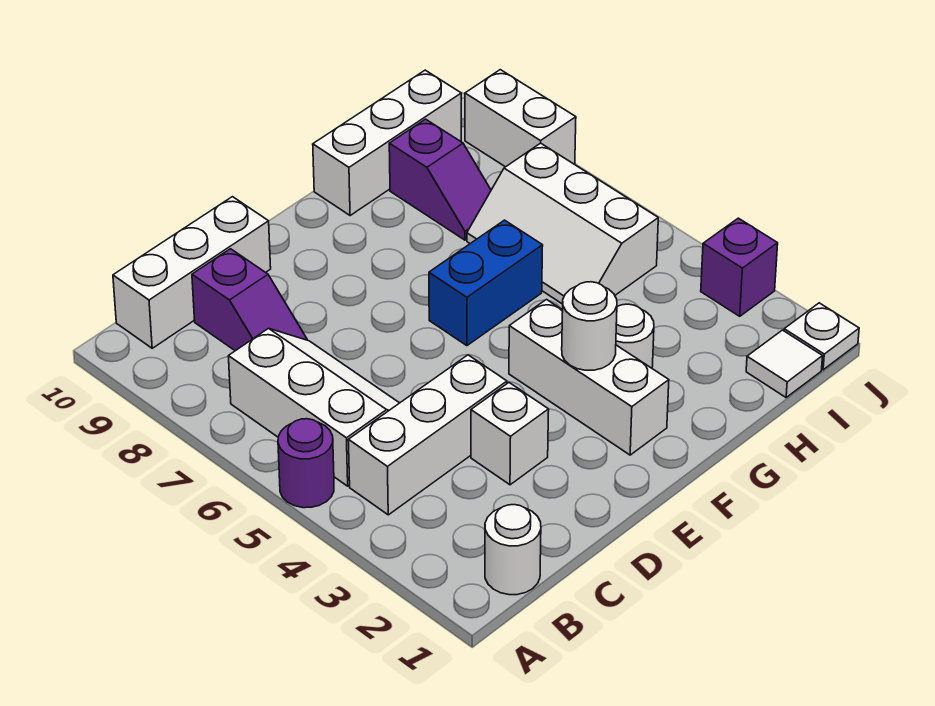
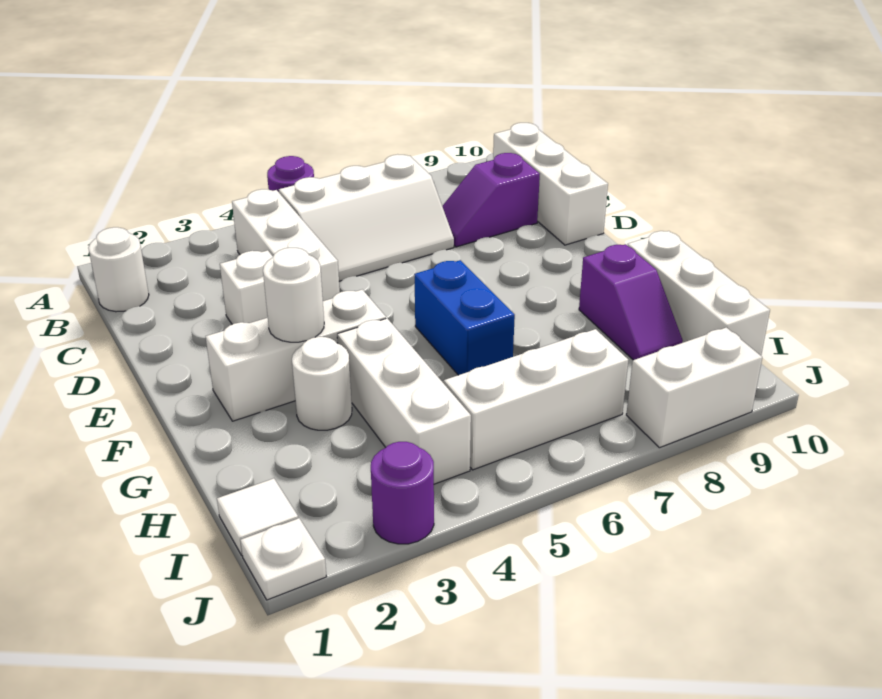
none -> white 1x3 brick [337,318,471,484]
purple 1x2 slope [389,119,491,240] -> purple 1x2 slope turned to [579,244,683,360]
purple 1x1 brick [701,218,778,316] -> purple 1x1 round brick [371,442,434,544]

